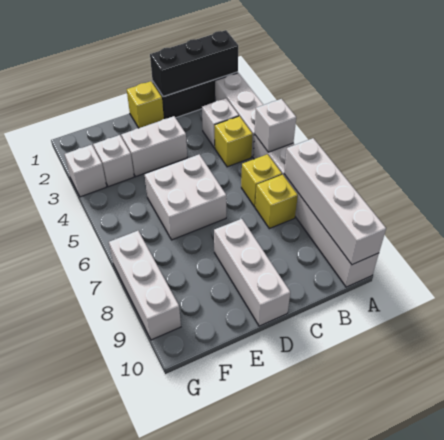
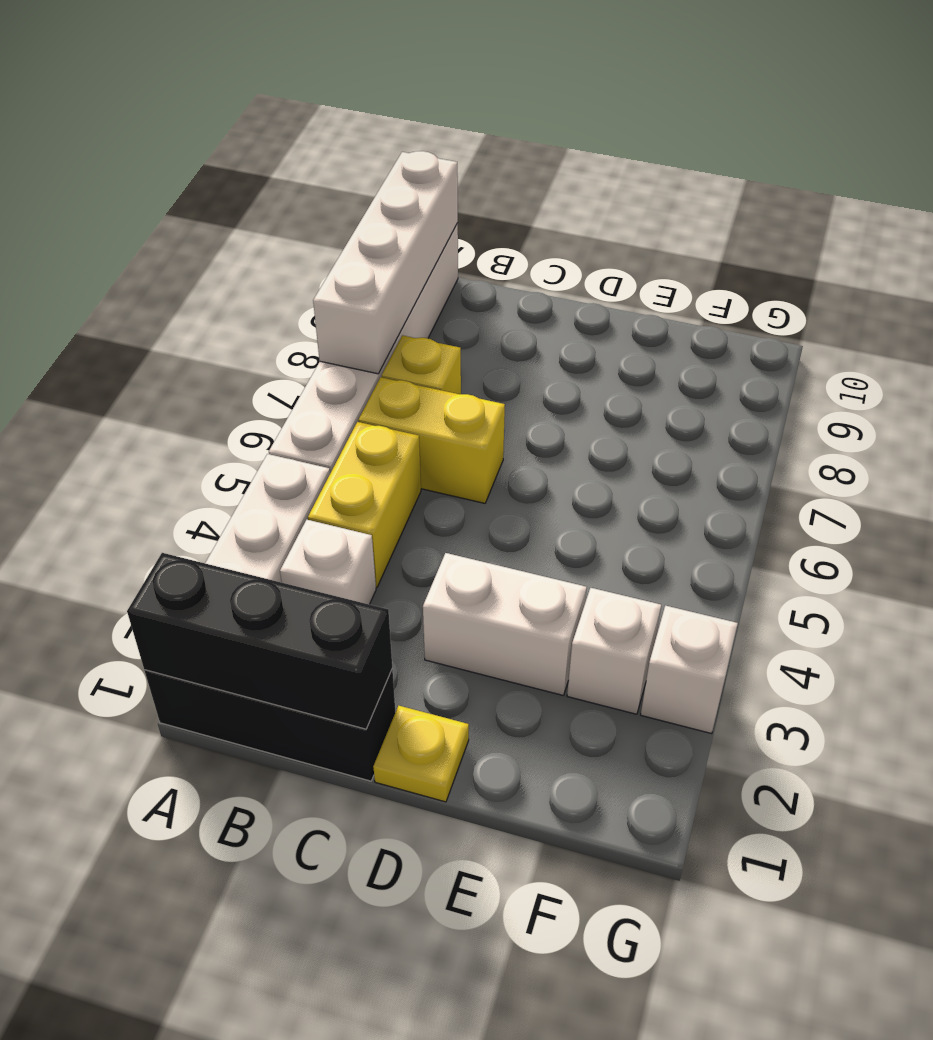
white 1x1 brick [255,99,296,152] -> none
yellow 1x1 brick [215,116,253,167] -> yellow 1x2 brick [308,422,421,587]
yellow 1x1 brick [241,154,282,207] -> yellow 1x2 brick [359,377,505,503]
yellow 1x1 brick [127,81,164,128] -> yellow 1x1 plate [373,706,469,802]
white 2x2 brick [145,154,226,240] -> none
white 1x3 brick [214,219,290,326] -> none
white 1x3 brick [109,231,181,340] -> none

